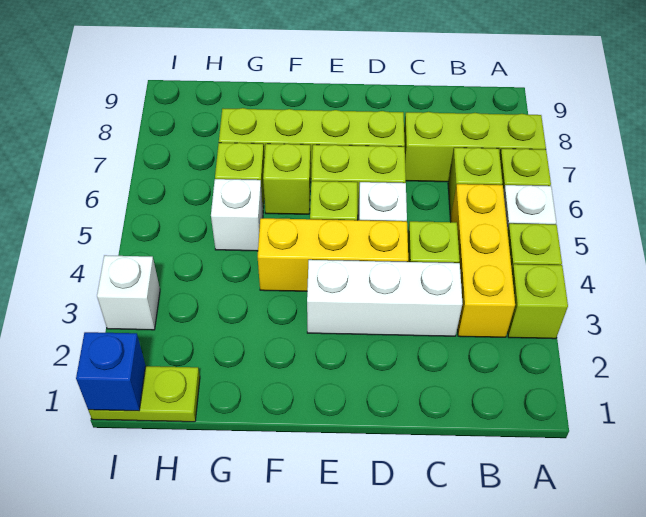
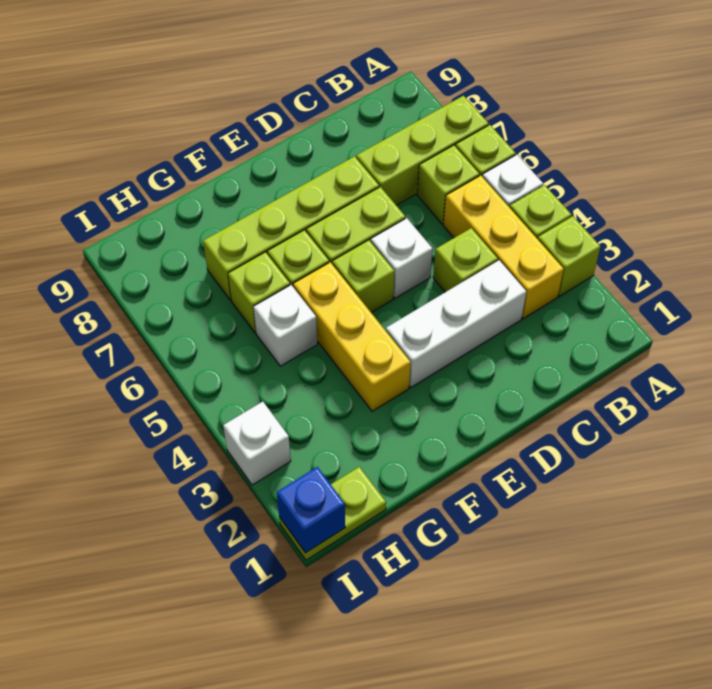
yellow 1x3 brick [258,218,408,291] -> yellow 1x3 brick turned to [293,262,411,411]

